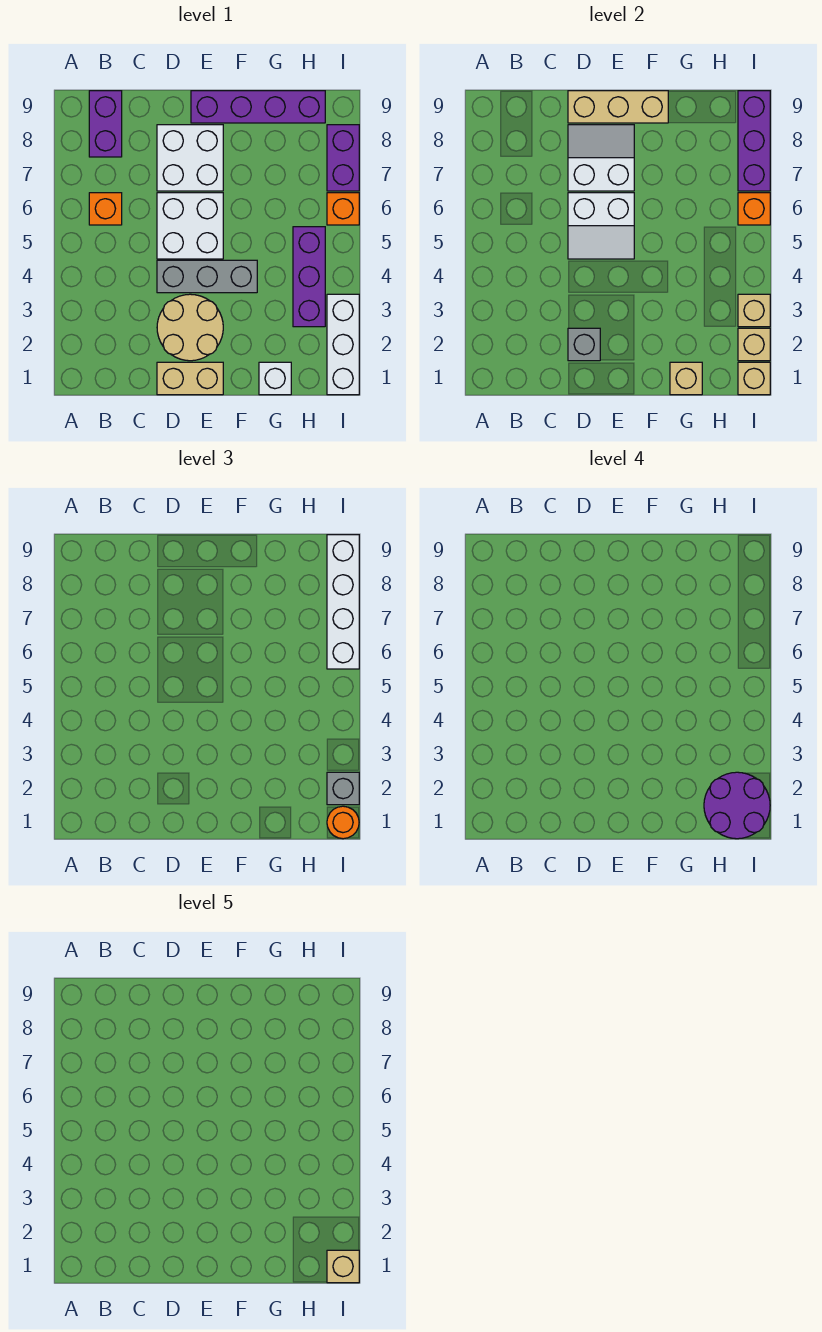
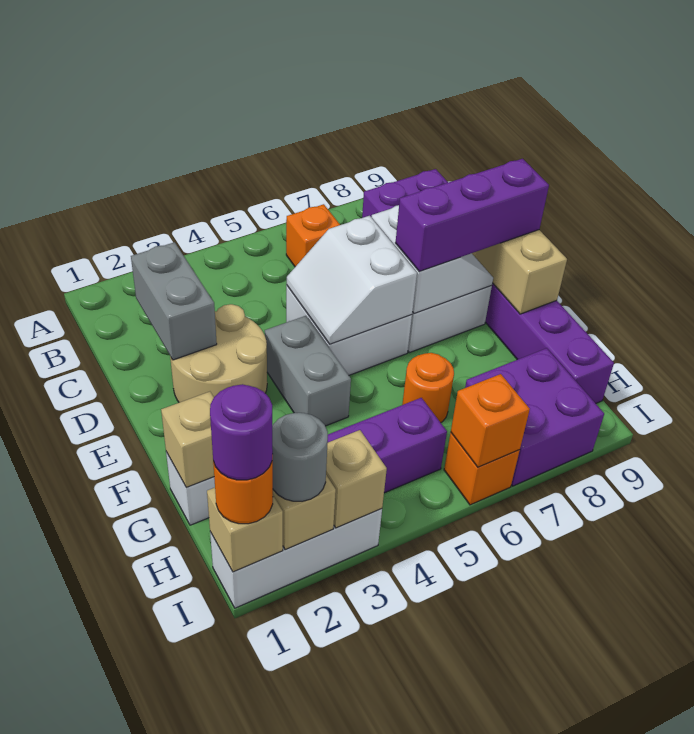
tan 1x2 brick [157,362,223,395] -> none
grey 1x1 brick [568,328,600,361] -> grey 1x2 brick [131,242,217,360]
grey 1x3 brick [157,260,257,293] -> grey 1x2 brick [265,316,351,426]
none -> orange 1x1 round brick [402,353,454,423]
purple 2x2 round brick [704,772,770,839] -> purple 1x1 round brick [210,384,273,480]
tan 1x1 brick [327,1250,359,1283] -> none
grey 1x1 brick [327,772,359,805] -> grey 1x1 round brick [272,413,328,501]
white 1x4 brick [327,535,359,669] -> none
purple 1x2 brick [327,125,359,191] -> purple 2x2 brick [465,348,604,486]
purple 1x3 brick [738,91,770,191] -> purple 1x3 brick moved to [396,159,549,271]

